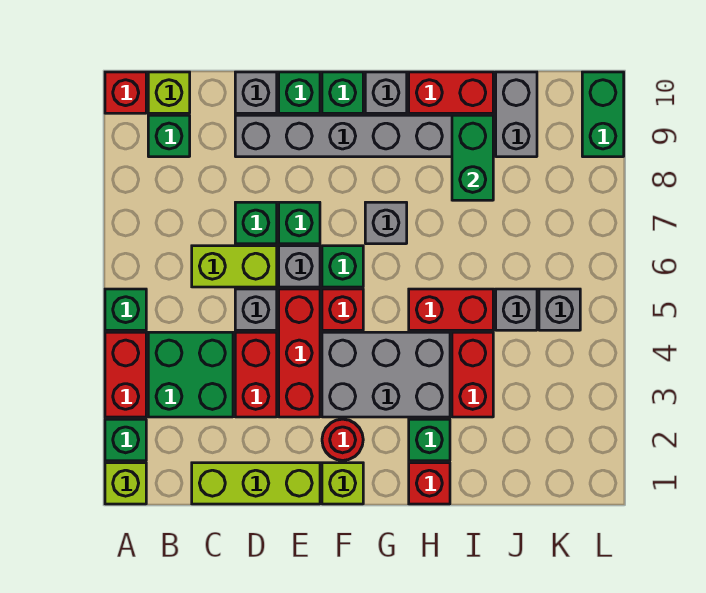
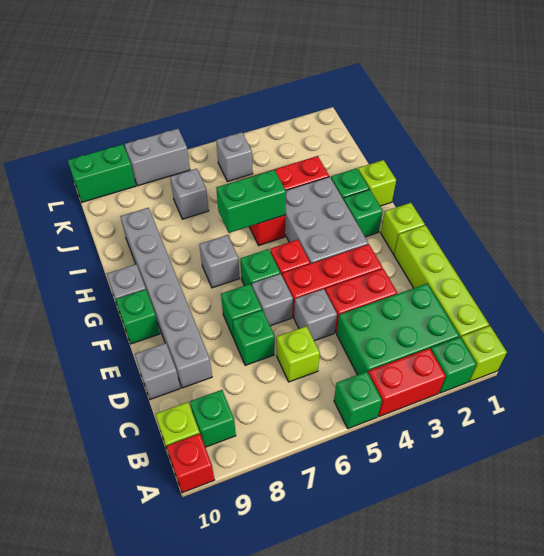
green 2x2 brick [148,332,233,417] -> green 2x3 brick [337,284,459,375]
lime 1x3 brick [192,463,320,504] -> lime 1x4 brick [394,225,489,337]
lime 1x2 brick [192,246,277,287] -> lime 1x1 brick [277,326,320,382]
green 1x1 brick [279,72,320,113] -> green 1x1 brick moved to [344,189,383,237]
red 1x1 round brick [322,419,363,461] -> none
red 1x1 brick [409,463,450,504] -> lime 1x1 brick [358,160,396,206]
red 1x2 brick [409,72,493,113] -> none
green 1x2 brick [452,115,493,200] -> green 1x2 brick moved to [216,170,286,233]
grey 1x1 brick [496,289,537,330] -> grey 1x1 brick moved to [170,169,209,219]
grey 1x2 brick [496,72,537,157] -> grey 1x2 brick moved to [125,129,190,186]

